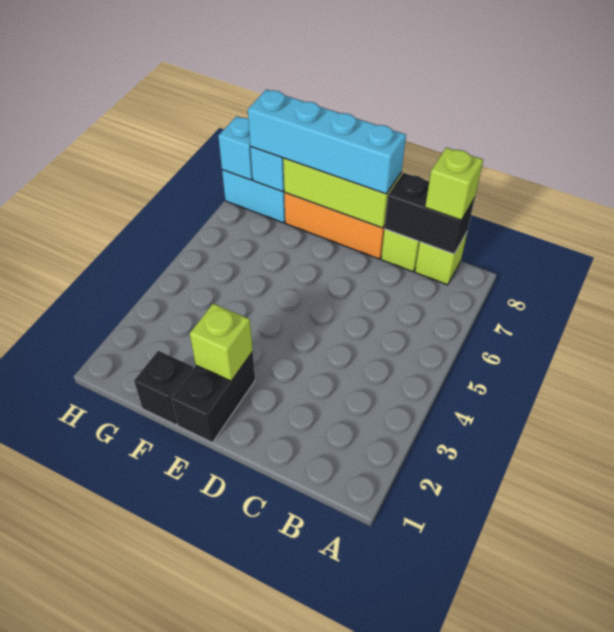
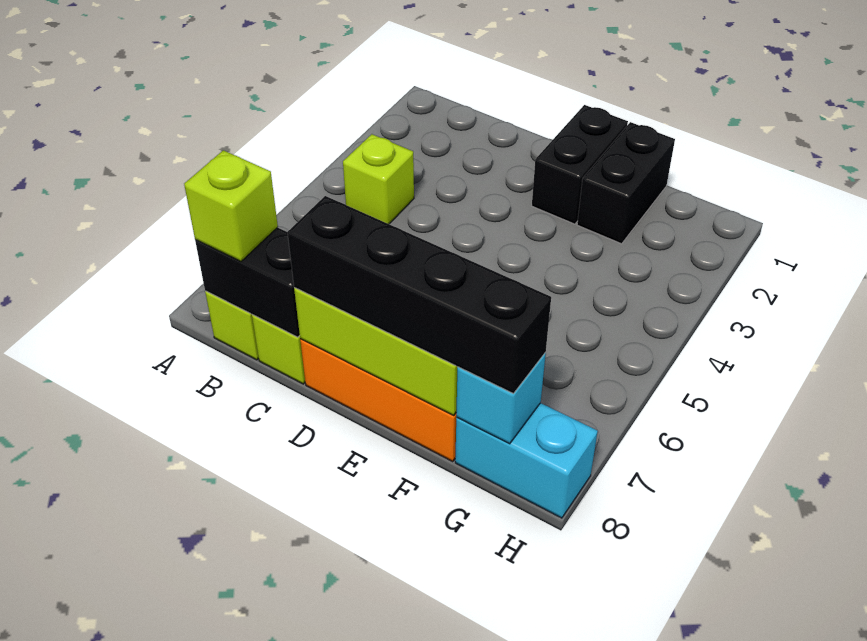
cyan 1x4 brick [248,89,406,194] -> black 1x4 brick [288,196,551,394]
lime 1x1 brick [190,303,253,381] -> lime 1x1 brick moved to [343,134,414,224]
black 1x1 brick [134,351,193,425] -> black 1x2 brick [577,122,675,244]
cyan 1x1 brick [218,116,253,180] -> none

